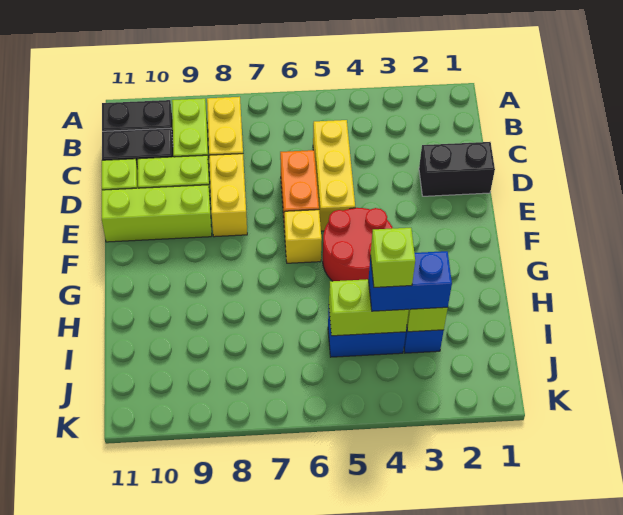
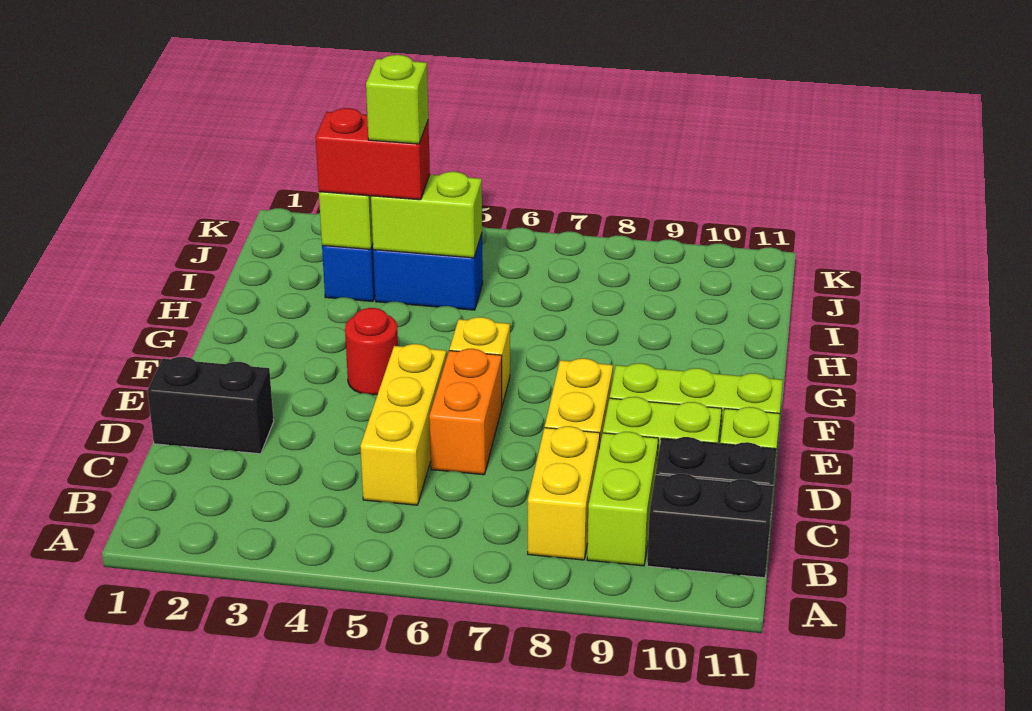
red 2x2 round brick [323,208,393,281] -> red 1x1 round brick [345,308,398,395]
blue 1x2 brick [368,251,452,311] -> red 1x2 brick [316,108,430,200]

